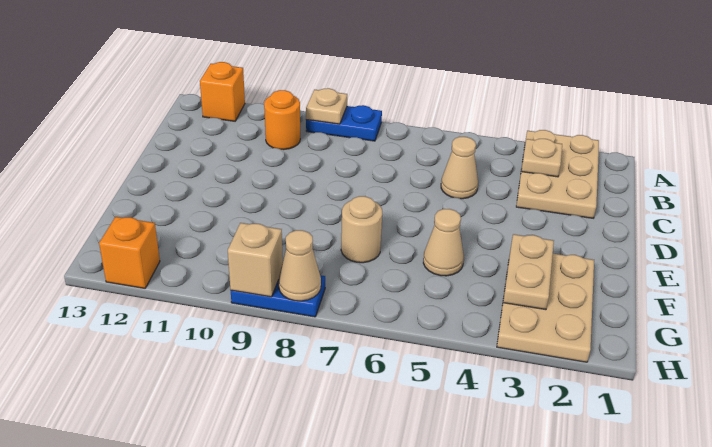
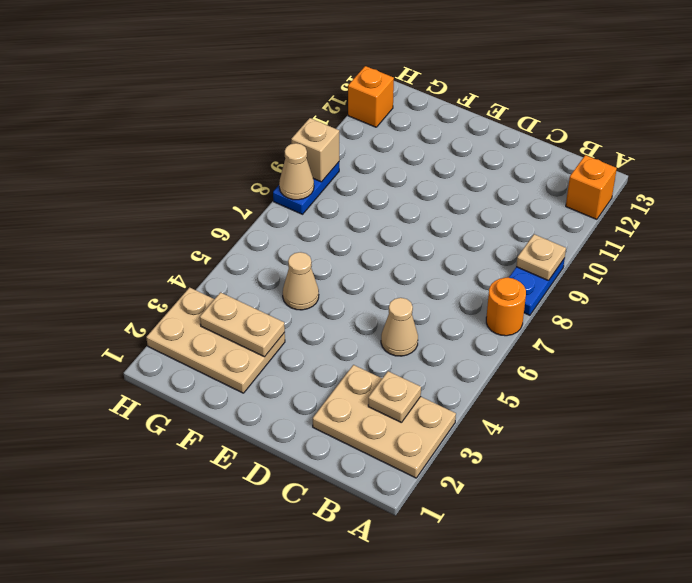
orange 1x1 round brick [264,90,300,150] -> orange 1x1 round brick moved to [486,278,526,336]
tan 1x1 round brick [341,196,382,263] -> none

